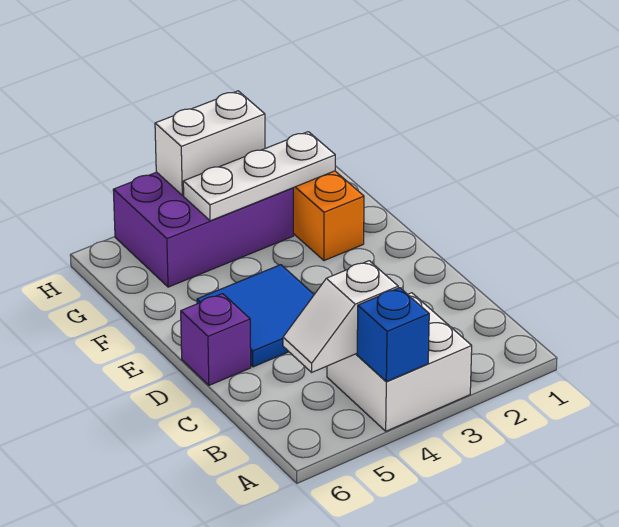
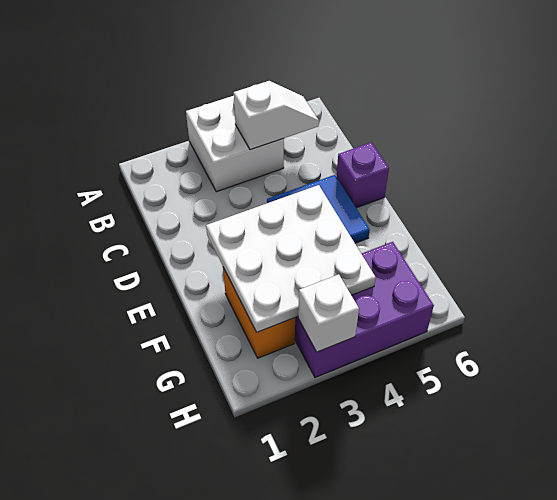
blue 1x1 brick [357,288,429,382] -> none
white 1x3 plate [183,132,335,221] -> white 3x3 plate [206,185,376,332]
white 1x2 brick [155,91,265,195] -> white 1x1 brick [298,274,359,352]

